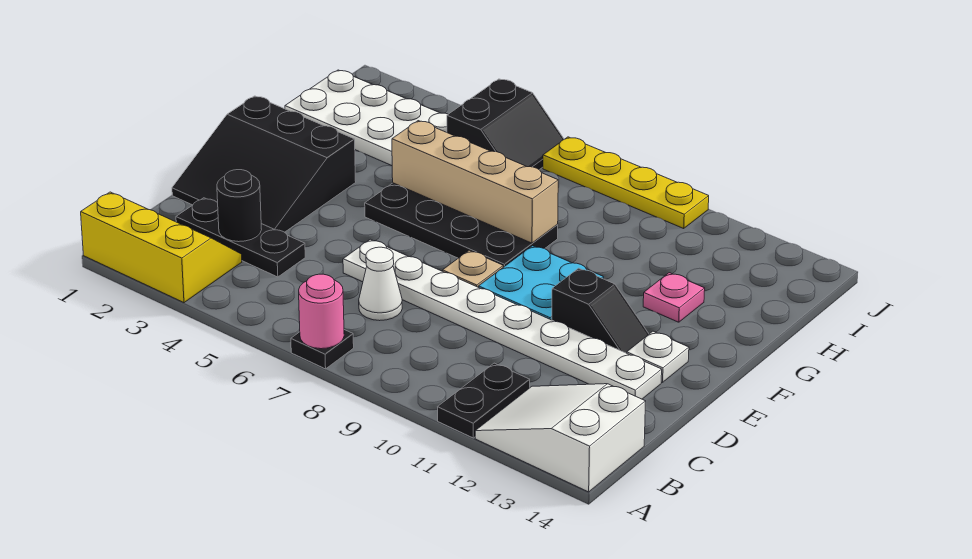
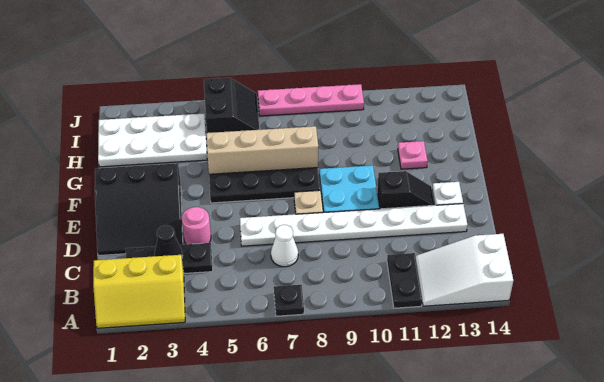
yellow 2x3 slope [81,192,242,303] -> yellow 2x3 slope turned to [93,255,185,328]
pink 1x1 round brick [299,274,344,349] -> pink 1x1 round brick moved to [182,207,211,244]
black 1x1 round brick [217,170,262,242] -> black 1x1 cone [154,225,183,256]
yellow 1x4 plate [543,137,709,228] -> pink 1x4 plate [258,84,364,116]

